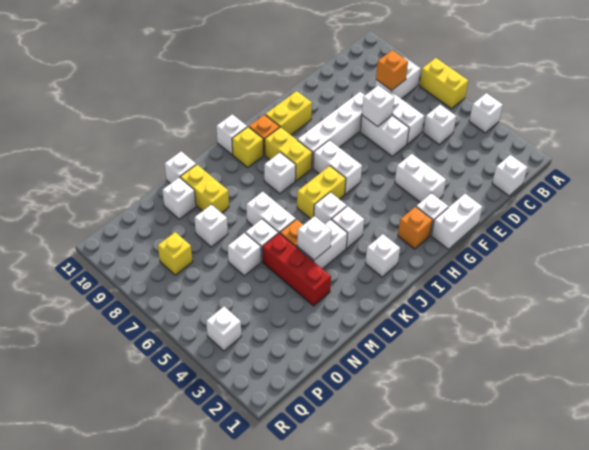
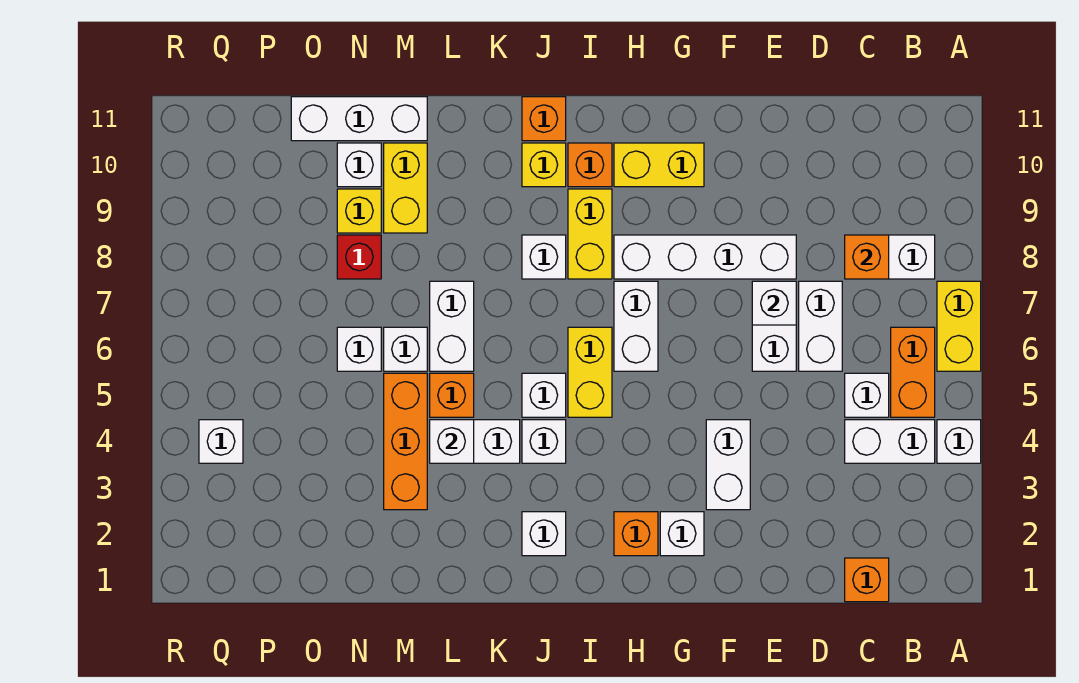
none -> orange 1x2 brick [891,327,935,417]
white 1x1 brick [492,155,527,196] -> orange 1x1 brick [845,558,889,602]
white 1x2 brick [431,194,482,249] -> white 1x2 brick moved to [845,420,935,463]
yellow 1x2 brick [297,166,346,219] -> yellow 1x2 brick turned to [568,327,612,417]
white 1x1 brick [216,114,247,155] -> orange 1x1 brick [522,97,566,141]
red 1x3 brick [262,233,331,306] -> orange 1x3 brick [384,373,427,510]
white 1x1 brick [165,151,196,184] -> white 1x3 brick [291,97,427,141]
white 1x1 brick [194,204,228,247] -> red 1x1 brick [337,235,381,279]
yellow 1x1 brick [158,232,192,275] -> yellow 1x1 brick moved to [337,189,381,233]

